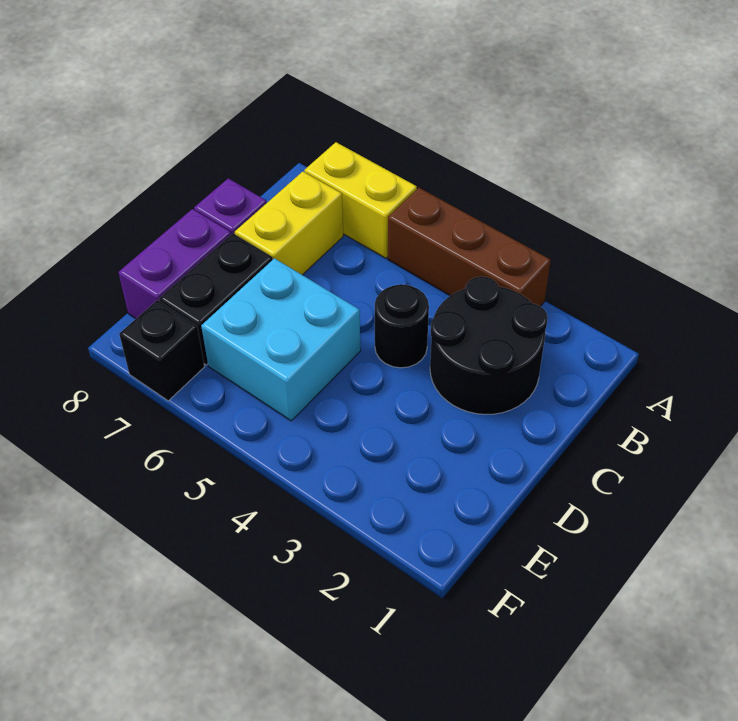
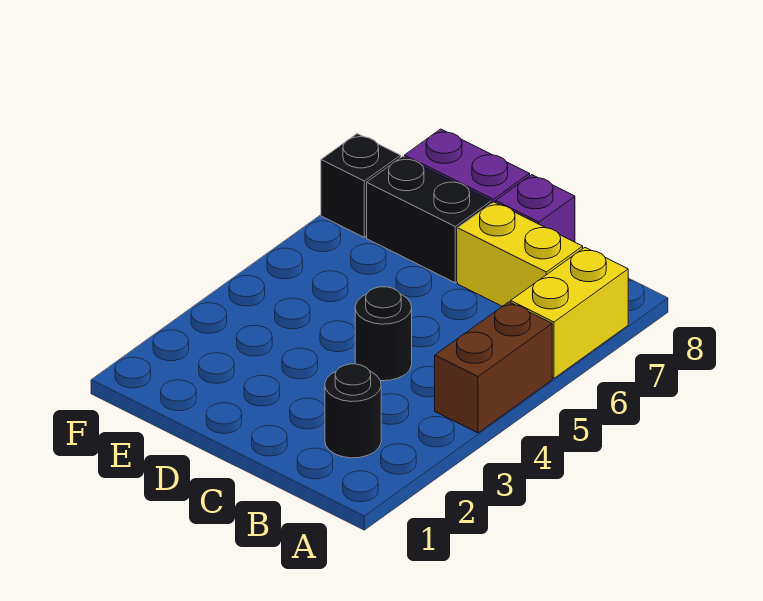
brown 1x3 brick [388,188,551,306] -> brown 1x2 brick [435,302,552,433]
black 2x2 round brick [430,276,548,414] -> black 1x1 round brick [325,364,381,458]
cyan 2x2 brick [201,258,361,421] -> none

